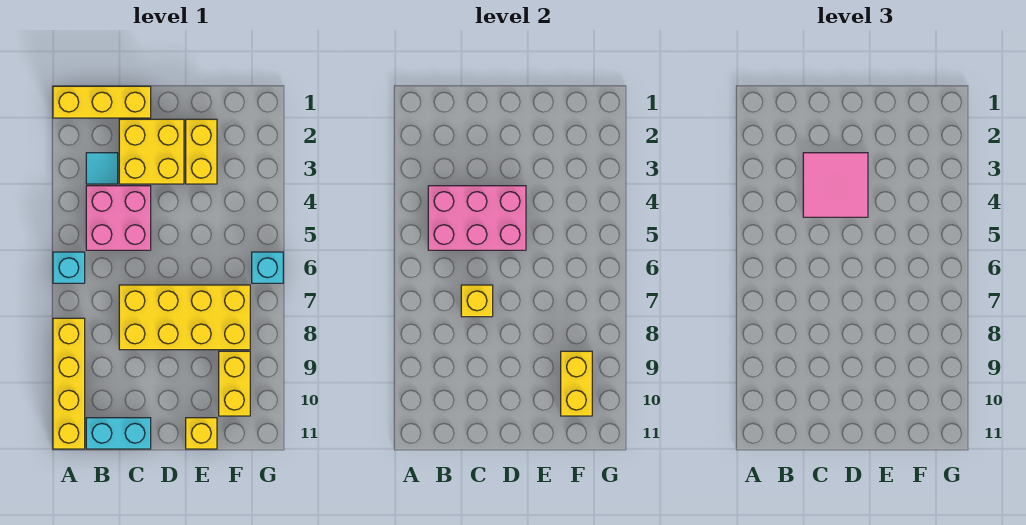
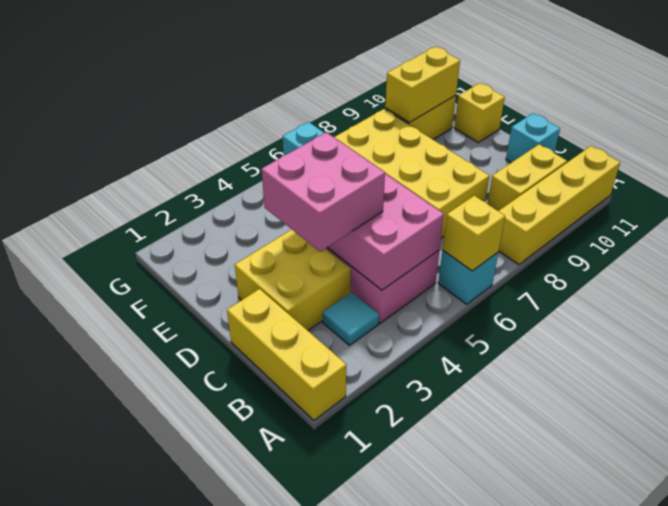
cyan 1x2 brick [86,418,151,449] -> cyan 1x1 brick [506,113,560,163]
pink 2x2 tile [803,153,868,217] -> pink 2x2 brick [262,132,385,252]
yellow 1x1 brick [461,285,493,317] -> yellow 1x1 brick moved to [443,196,505,271]
yellow 1x2 brick [186,119,217,184] -> yellow 1x2 brick moved to [488,144,567,211]

